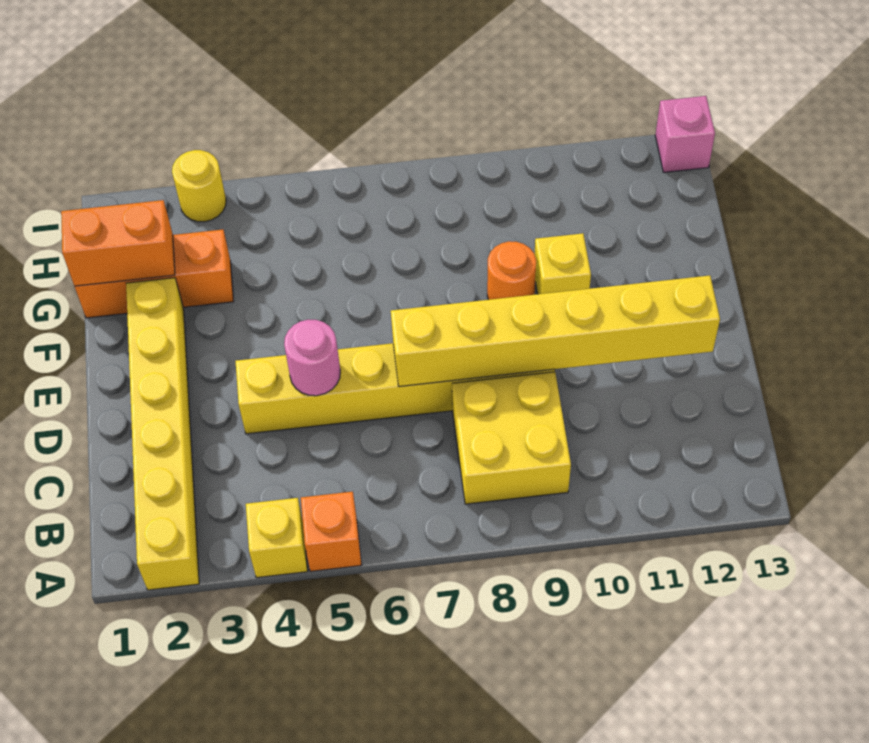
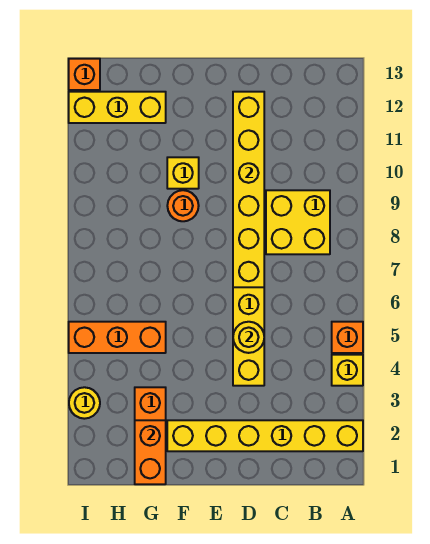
pink 1x1 round brick [284,319,340,396] -> yellow 1x1 round brick [233,322,264,353]
none -> orange 1x3 brick [69,322,166,353]
none -> yellow 1x3 brick [69,92,166,123]
pink 1x1 brick [655,96,715,172] -> orange 1x1 brick [69,59,100,90]

